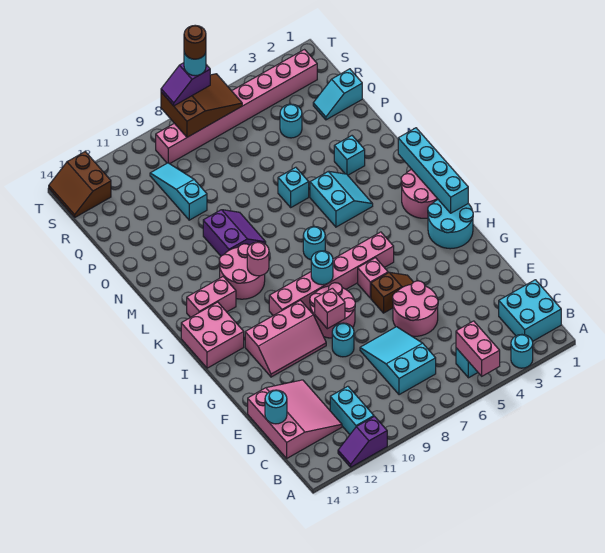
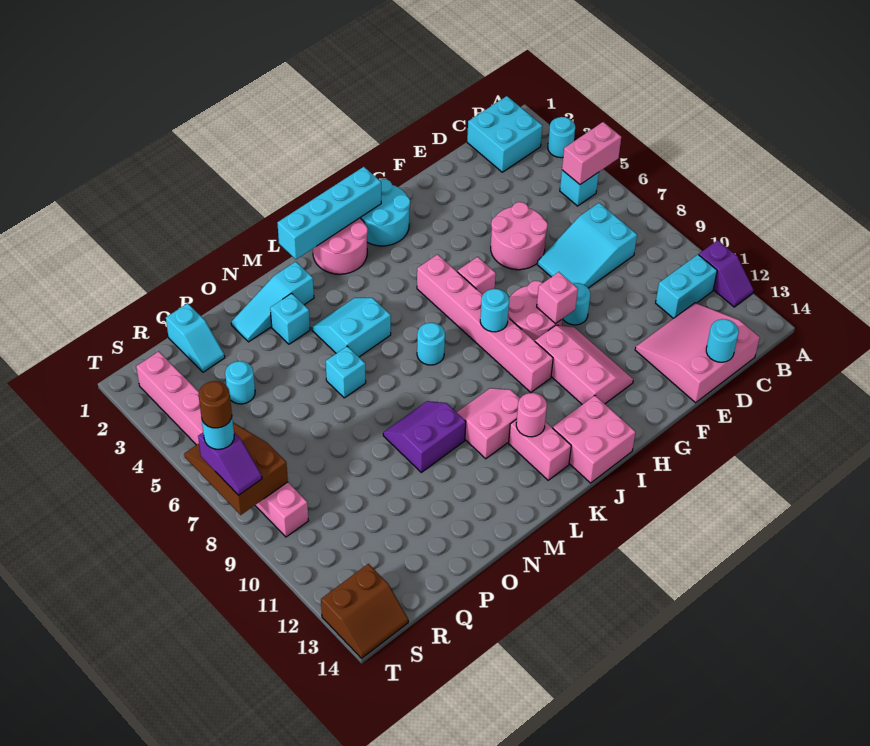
brown 1x2 slope [371,272,413,313] -> none
pink 2x2 round brick [219,244,265,299] -> pink 2x2 slope [457,388,520,459]
pink 1x1 round brick [247,242,269,276] -> pink 1x1 round brick moved to [516,393,547,437]
cyan 1x3 slope [150,163,207,220] -> cyan 1x3 slope moved to [231,262,314,342]

